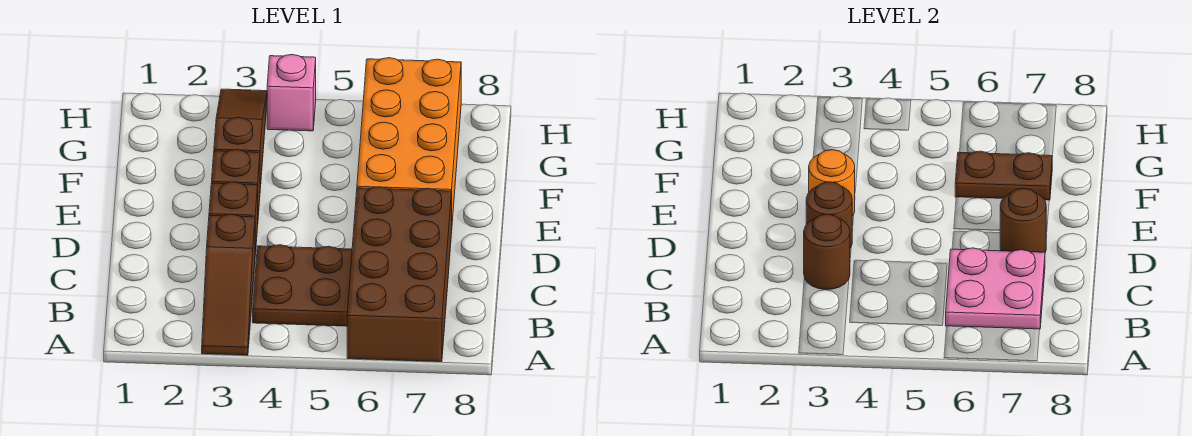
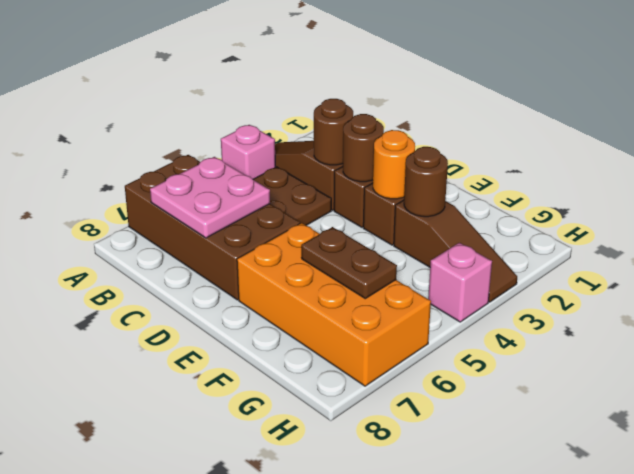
none -> pink 1x1 brick [221,125,276,179]
brown 1x1 round brick [1000,188,1046,252] -> brown 1x1 round brick moved to [404,147,448,217]
brown 1x2 plate [955,151,1052,200] -> brown 1x2 plate turned to [301,227,397,299]

